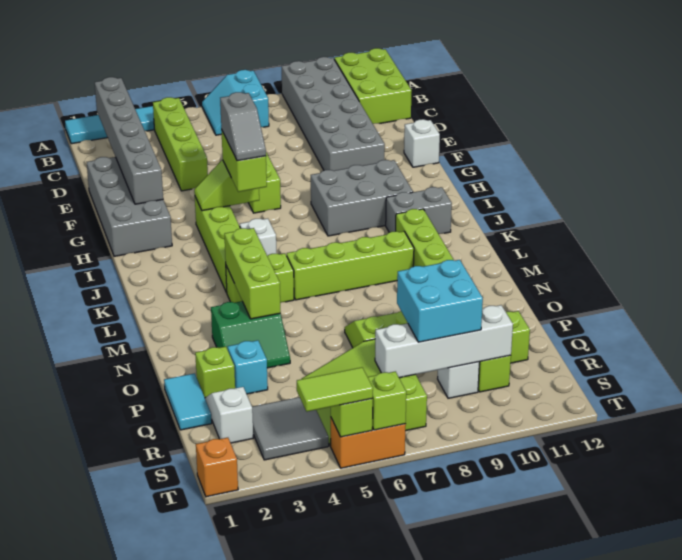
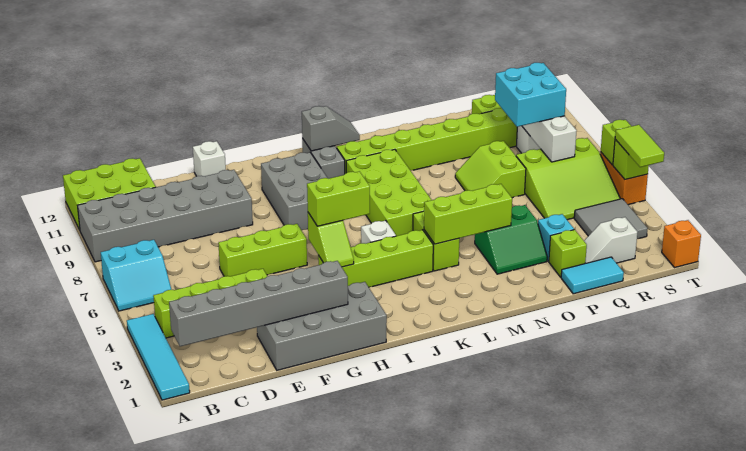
grey 1x2 slope [220,92,266,161] -> grey 1x2 slope moved to [302,106,360,151]
lime 1x4 brick [287,231,414,300] -> lime 2x4 brick [346,149,431,236]
green 2x2 slope [211,301,290,368] -> green 2x2 slope turned to [475,205,547,274]

